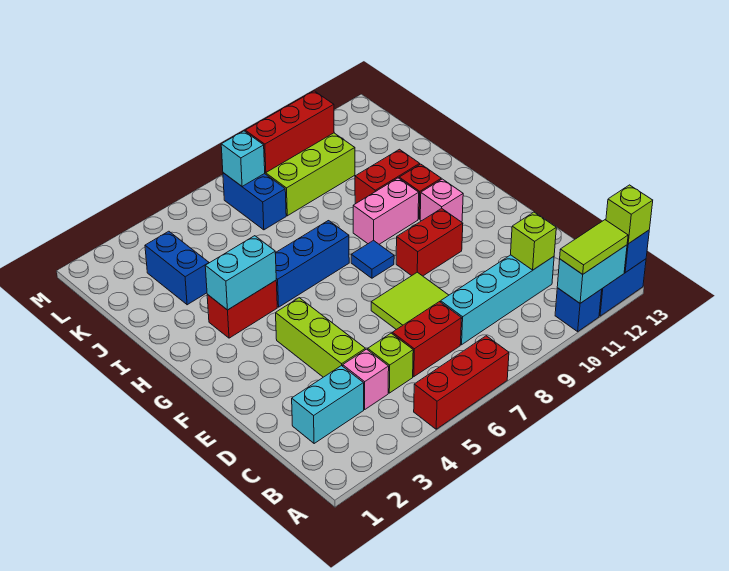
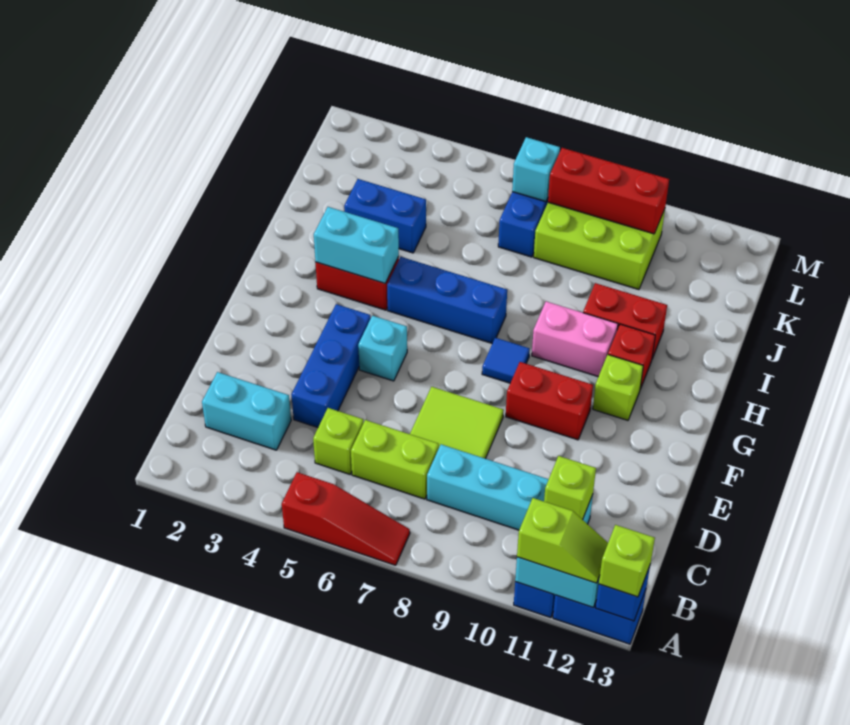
red 1x3 brick [414,336,509,429] -> red 1x3 slope [282,472,410,565]
lime 1x2 tile [560,220,628,274] -> lime 1x2 slope [517,498,608,583]
pink 1x1 brick [343,349,389,409] -> none
red 1x2 brick [392,302,462,377] -> lime 1x2 brick [351,420,439,499]
lime 1x3 brick [276,298,365,377] -> blue 1x3 brick [291,304,371,427]
none -> cyan 1x1 brick [358,316,407,381]
pink 1x1 brick [420,179,463,222] -> lime 1x1 brick [593,355,643,420]
blue 1x2 brick [145,231,209,305] -> blue 1x2 brick turned to [344,179,426,253]

